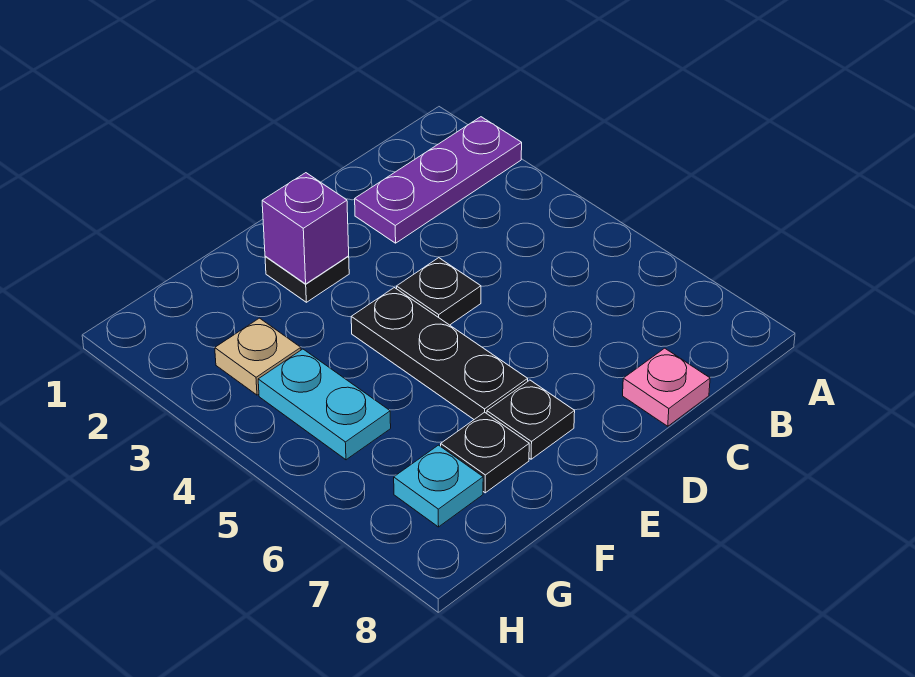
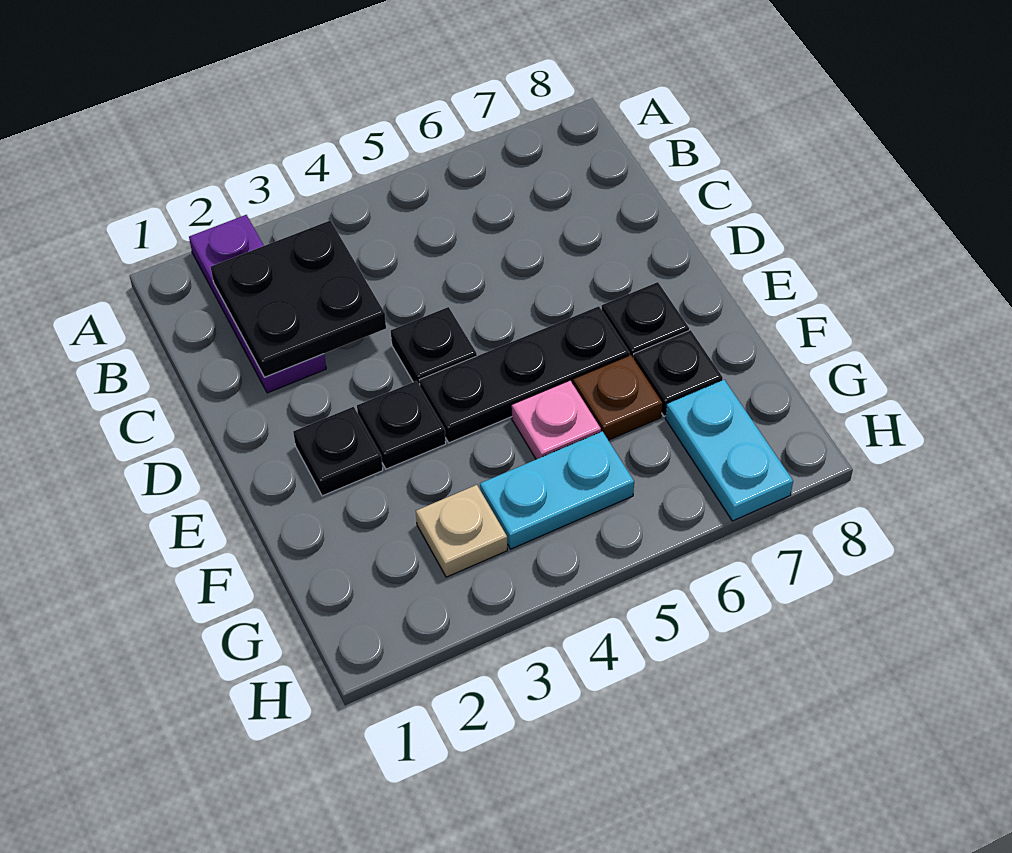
none -> black 2x2 plate [211,220,386,377]
pink 1x1 plate [623,348,710,426] -> pink 1x1 plate moved to [512,380,601,459]
purple 1x1 brick [262,173,349,284] -> none
none -> black 1x1 plate [357,381,446,469]
none -> brown 1x1 plate [573,355,662,440]
cyan 1x1 plate [394,445,483,527] -> cyan 1x2 plate [666,380,793,521]

